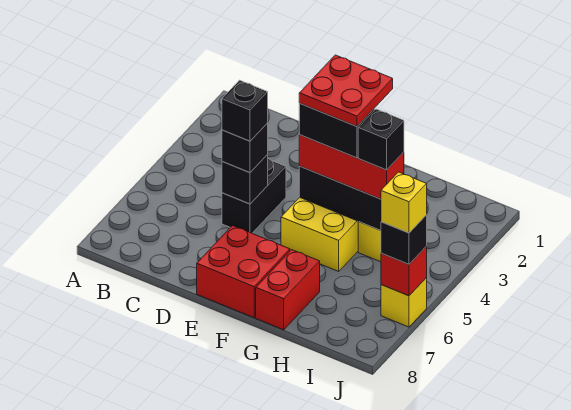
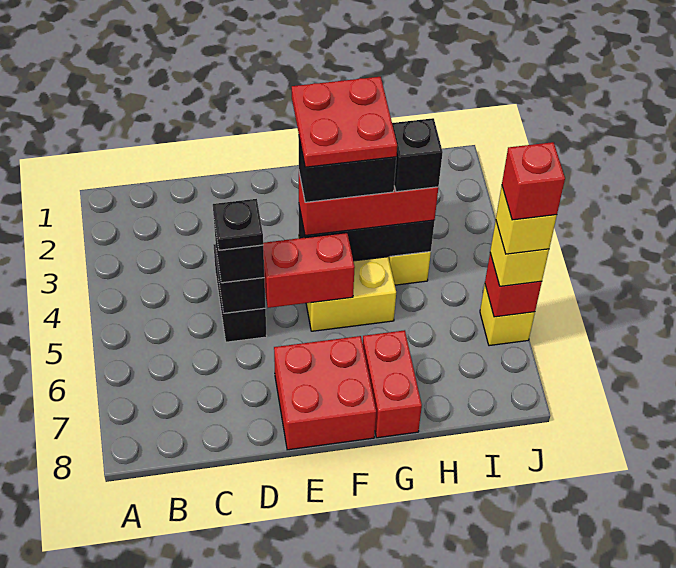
black 1x1 brick [222,80,268,141] -> black 1x1 plate [213,199,263,250]
none -> red 1x2 brick [263,233,355,308]
black 1x1 brick [381,215,427,264] -> yellow 1x1 brick [490,221,549,286]
none -> red 1x1 brick [502,142,565,220]

